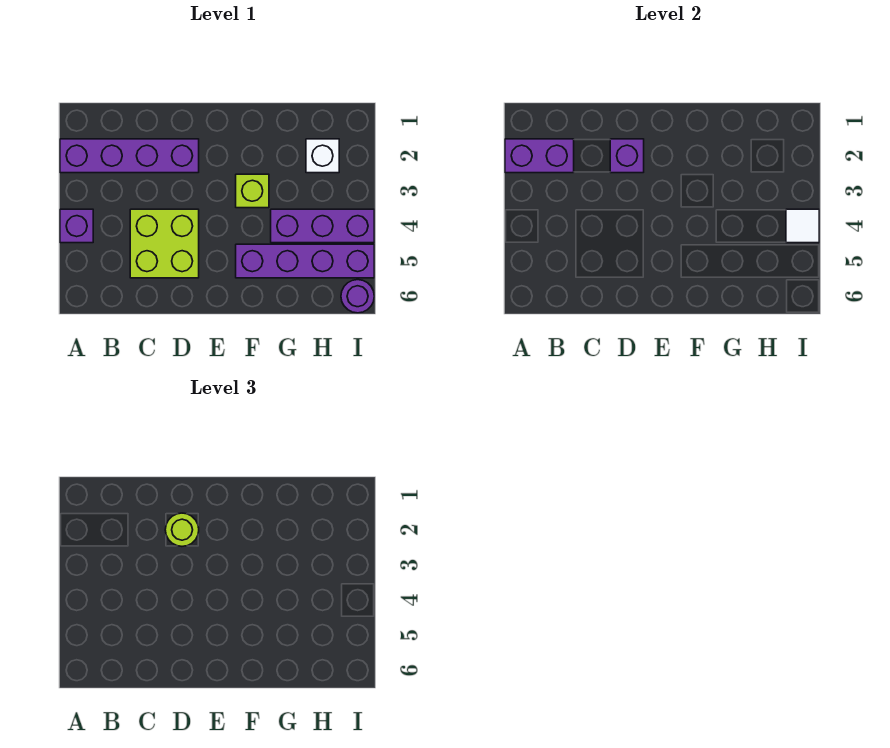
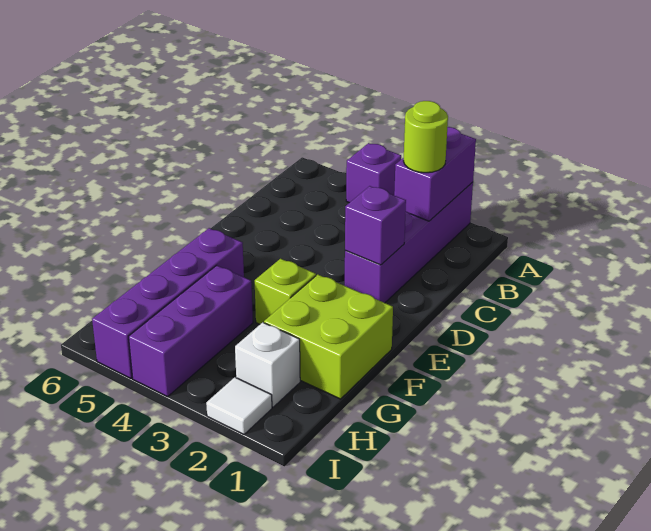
lime 2x2 brick [130,209,199,278] -> lime 2x2 brick moved to [264,274,393,399]
lime 1x1 round brick [165,513,199,546] -> lime 1x1 round brick moved to [404,101,448,173]
white 1x1 tile [786,209,819,243] -> white 1x1 tile moved to [206,377,272,434]
purple 1x1 round brick [341,280,374,313] -> none

